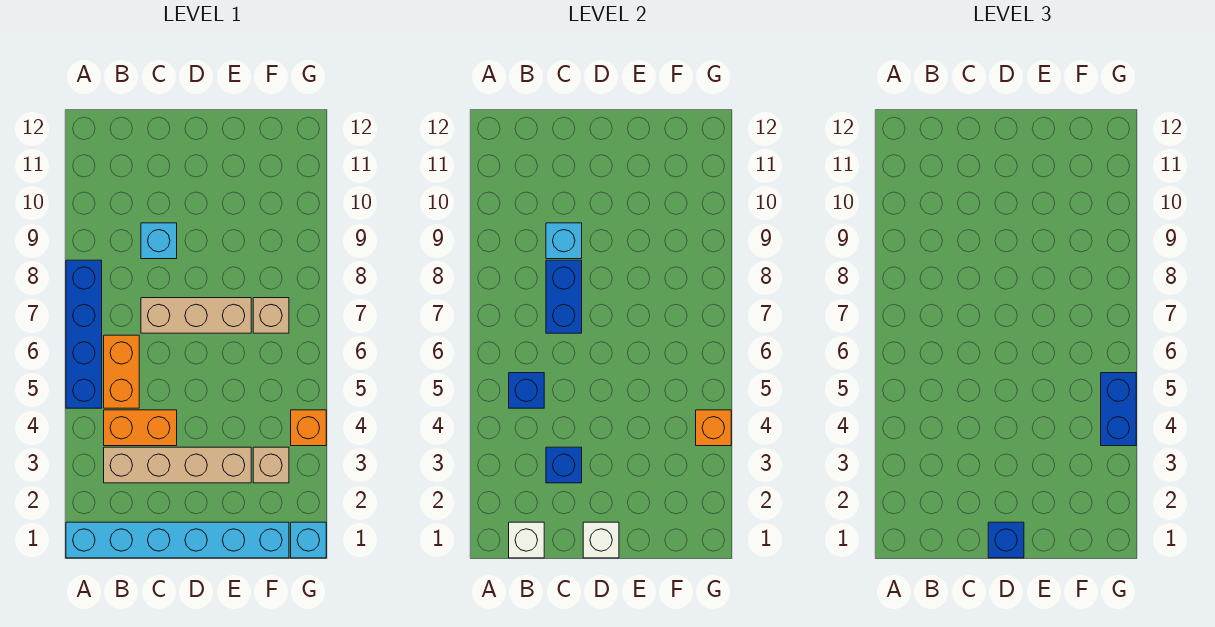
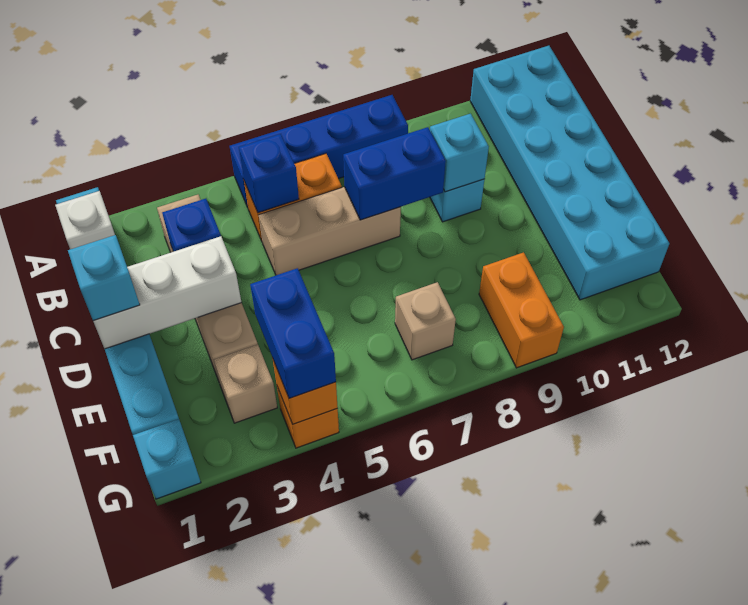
none -> cyan 2x6 brick [470,46,669,300]
orange 1x2 brick [104,410,177,446] -> orange 1x2 brick moved to [479,252,564,368]
tan 1x3 brick [141,298,251,333] -> tan 1x3 brick turned to [259,187,401,275]
white 1x1 brick [583,522,619,558] -> white 1x3 brick [93,236,241,349]
blue 1x1 brick [988,522,1024,558] -> cyan 1x1 brick [68,235,140,321]
blue 1x2 brick [1101,373,1136,446] -> blue 1x2 brick turned to [250,268,336,398]

